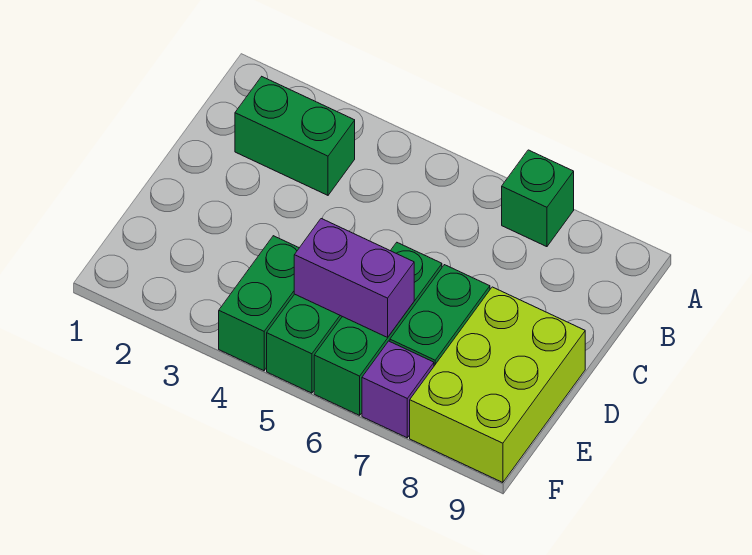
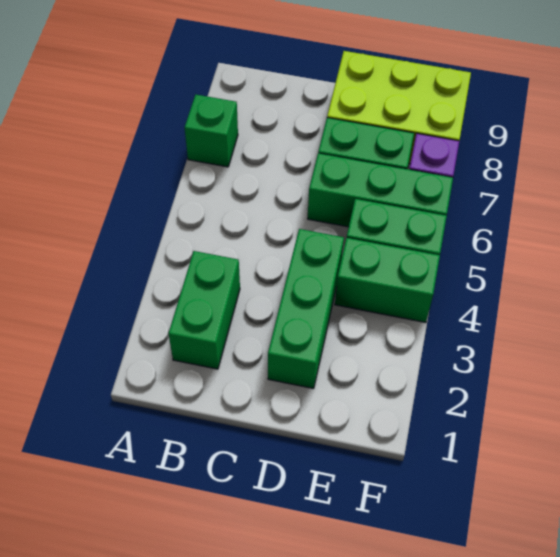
none -> green 1x3 brick [268,229,344,389]
purple 1x2 brick [294,219,414,337] -> none

